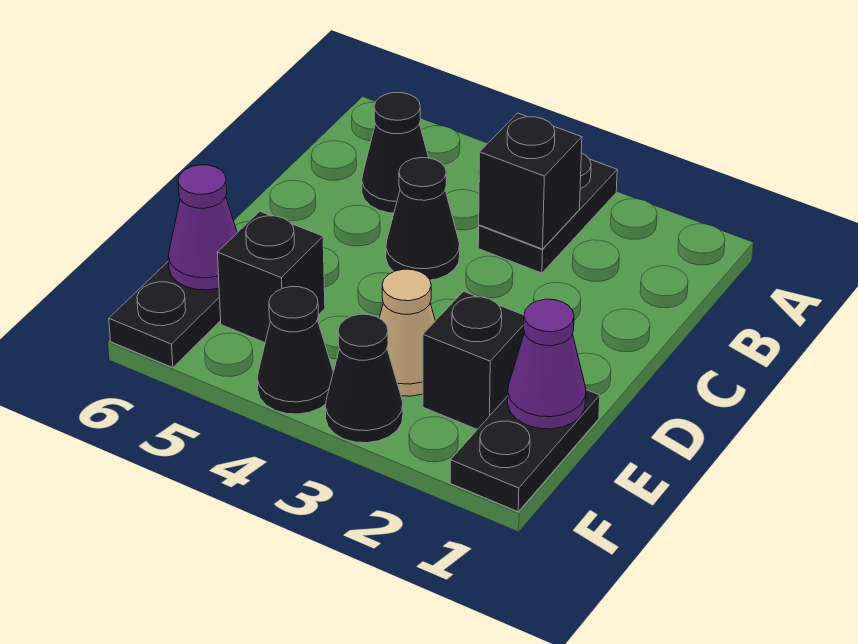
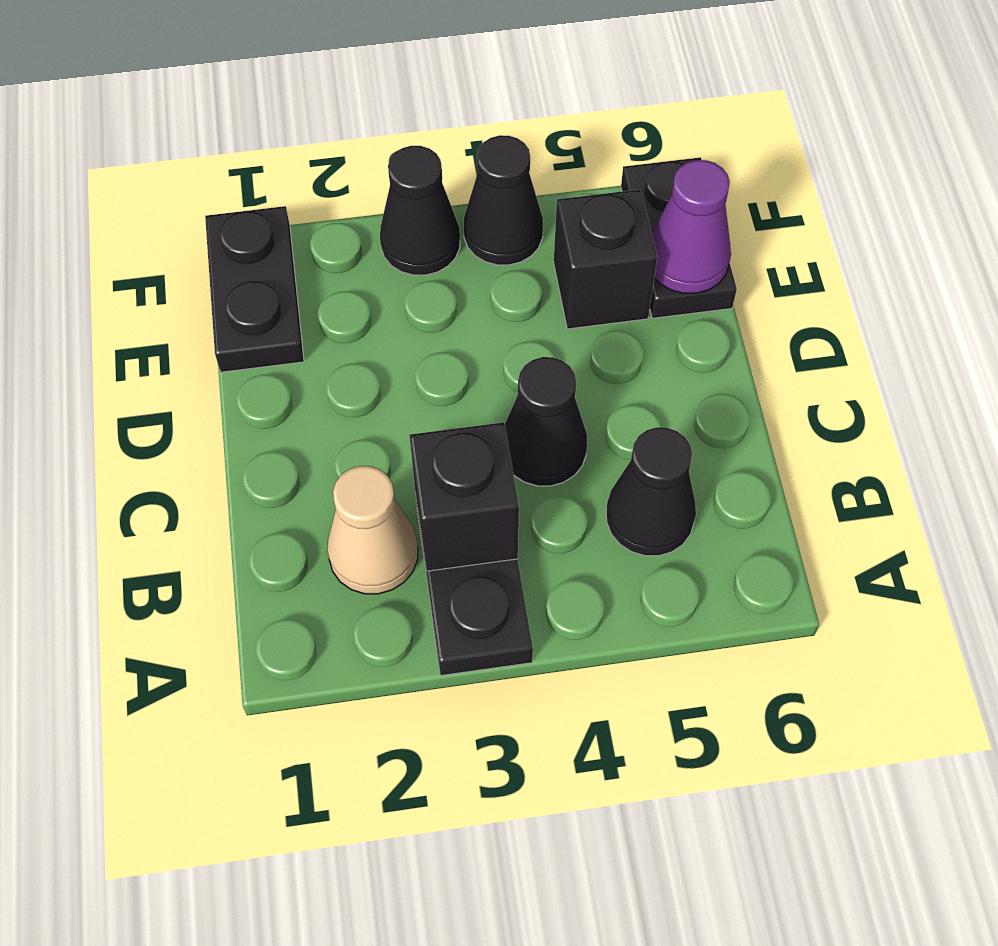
purple 1x1 cone [508,299,586,429] -> none
black 1x1 brick [423,291,524,430] -> none
tan 1x1 cone [379,269,435,396] -> tan 1x1 cone moved to [327,466,418,594]

